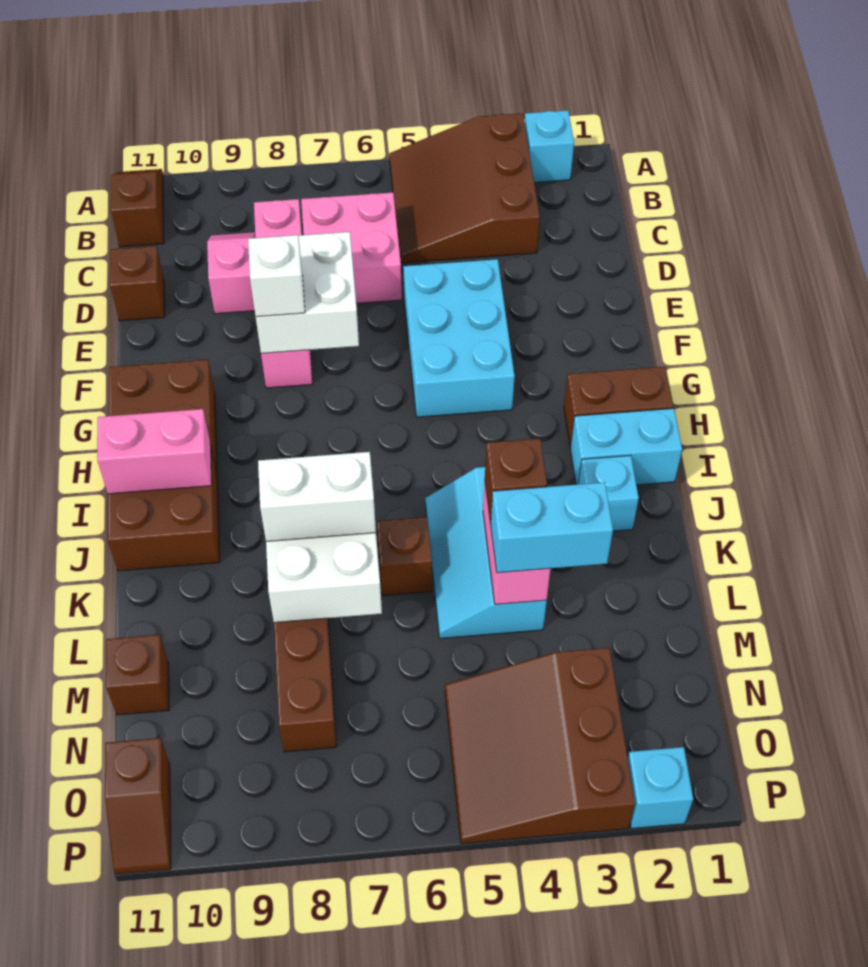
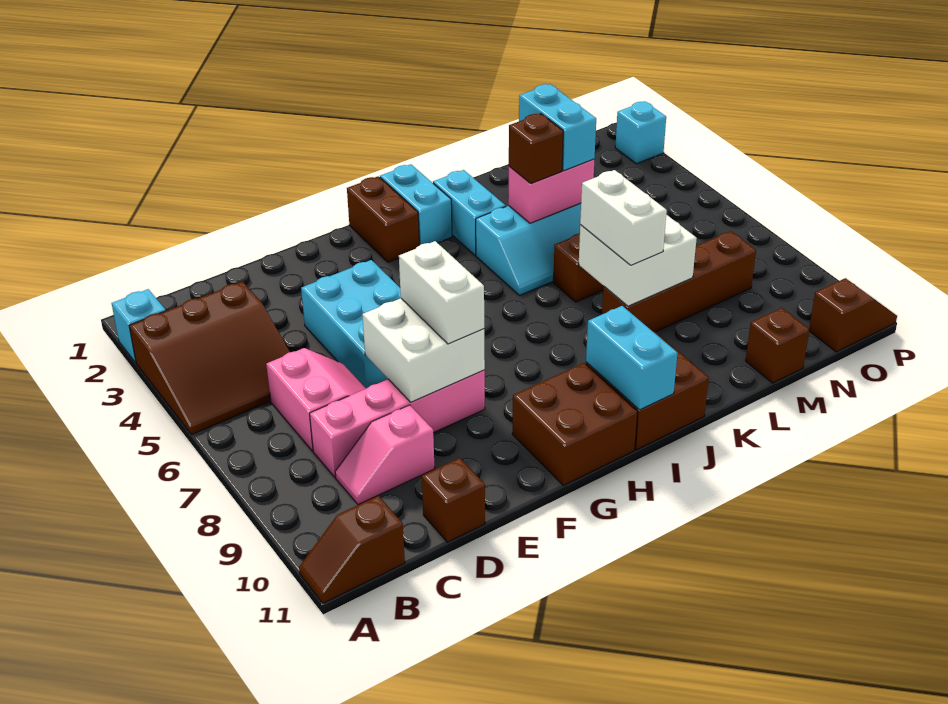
pink 2x2 brick [301,192,402,303] -> pink 2x2 slope [266,348,366,451]
cyan 2x3 brick [403,259,515,417] -> cyan 2x3 brick turned to [301,260,401,388]
white 1x1 brick [248,235,305,317] -> white 1x2 brick [399,241,484,344]
pink 1x2 brick [97,409,212,494] -> cyan 1x2 brick [586,306,677,410]
cyan 1x1 brick [578,456,639,531] -> cyan 1x2 brick [433,170,506,255]
brown 3x3 slope [445,648,635,844] -> none

